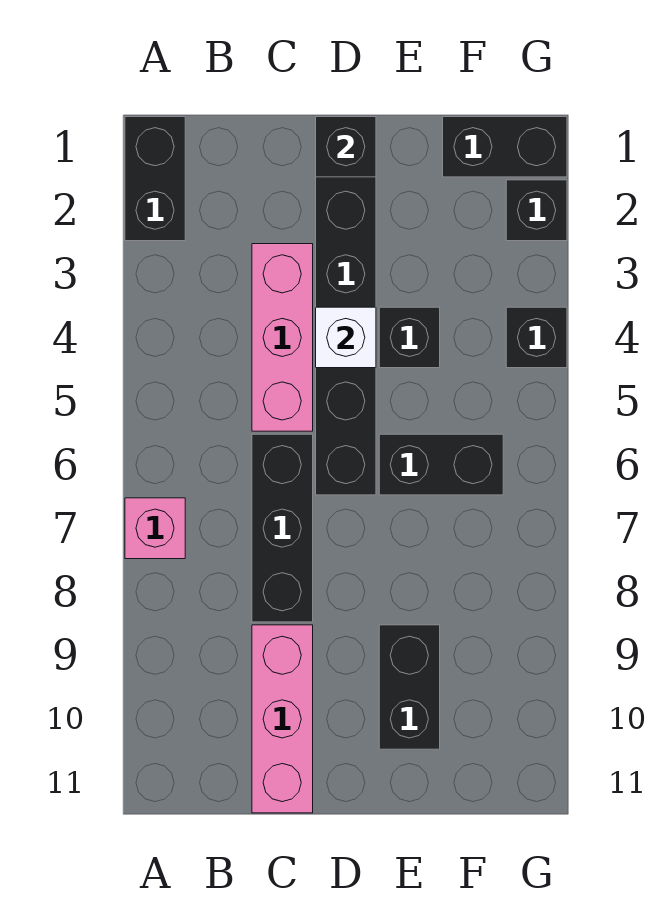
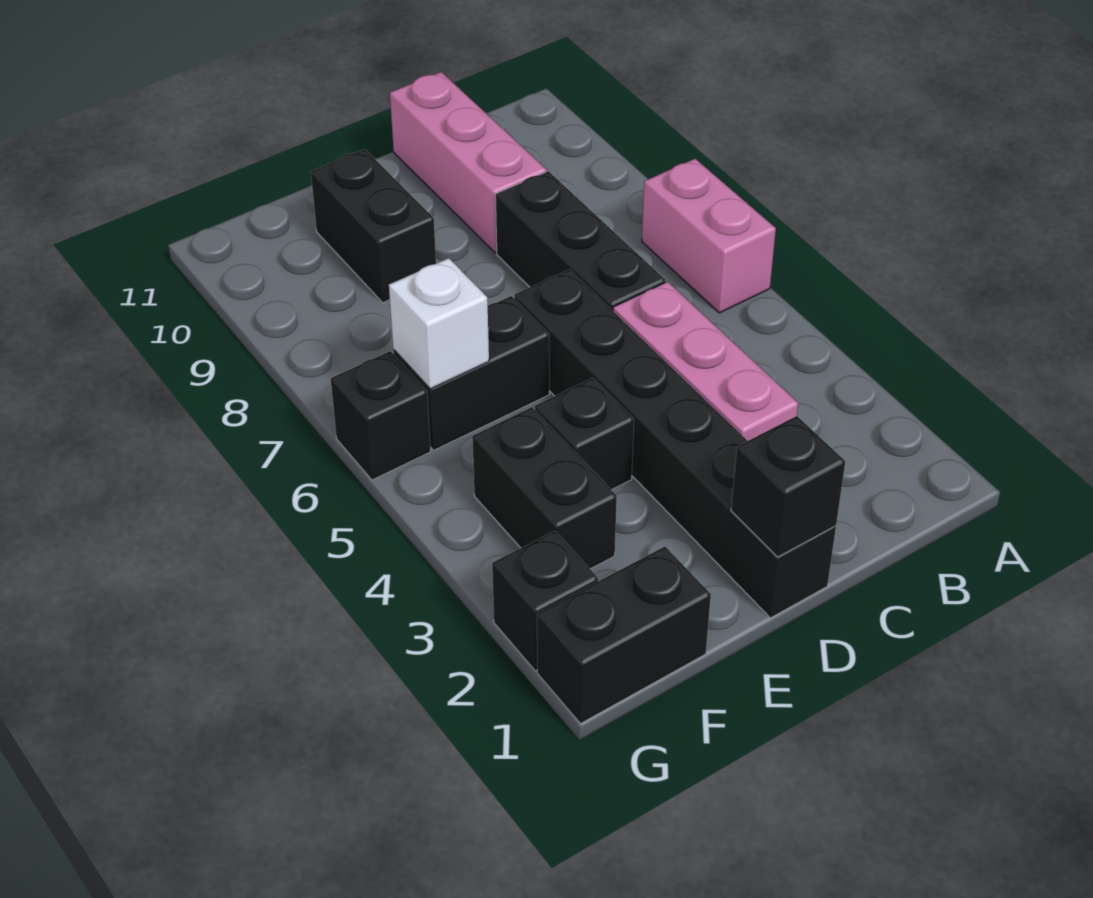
black 1x2 brick [125,117,185,241] -> black 1x2 brick moved to [472,407,617,569]
pink 1x1 brick [125,498,185,559] -> pink 1x2 brick [642,159,776,313]
white 1x1 brick [316,307,376,368] -> white 1x1 brick moved to [389,258,489,389]
black 1x1 brick [506,307,567,368] -> black 1x1 brick moved to [331,351,431,480]

